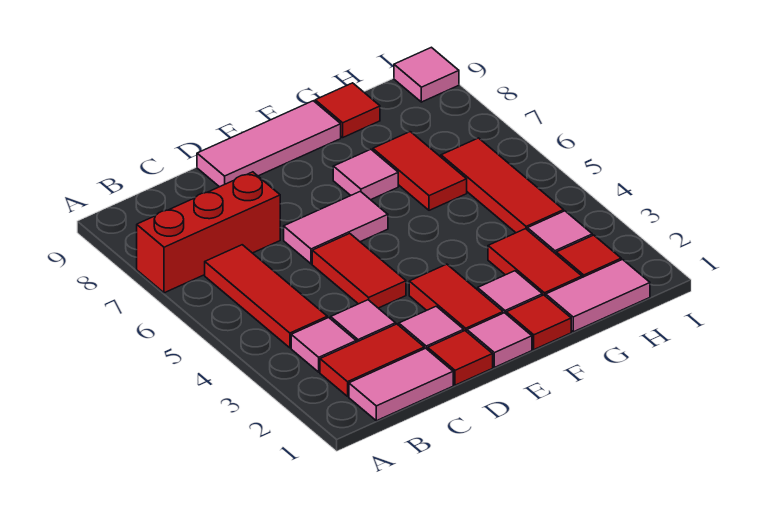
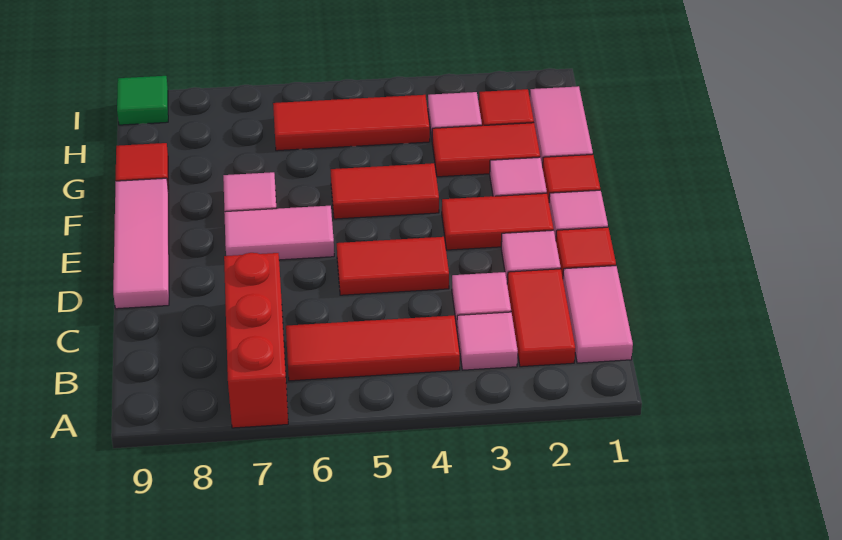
pink 1x2 tile [284,191,388,264] -> pink 1x2 tile turned to [224,206,334,260]
red 1x2 tile [373,132,467,210] -> red 1x2 tile moved to [331,163,439,219]
pink 1x1 tile [394,47,459,102] -> green 1x1 tile [117,76,168,125]

